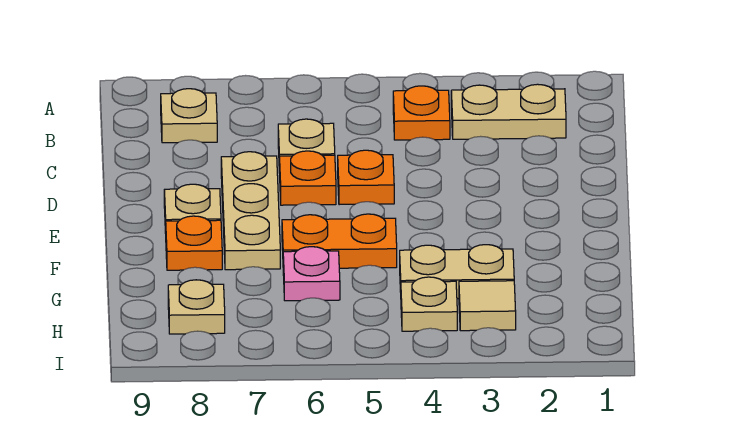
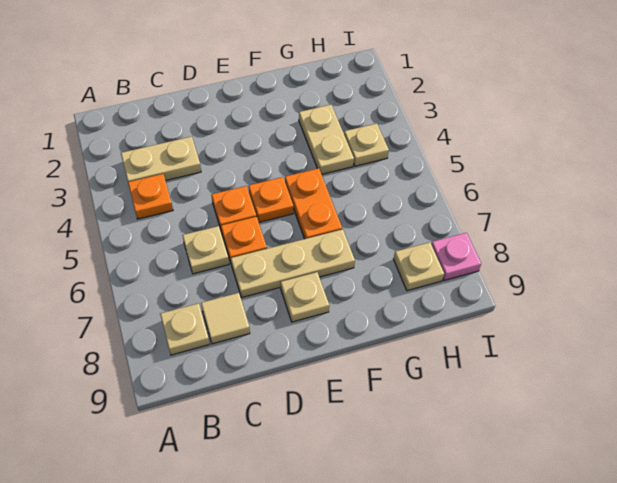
tan 1x2 plate [451,84,566,139] -> tan 1x2 plate turned to [121,137,201,182]
orange 1x1 plate [166,216,222,270] -> orange 1x1 plate moved to [248,177,294,222]
pink 1x1 plate [283,247,340,301] -> pink 1x1 plate moved to [431,233,481,280]
tan 1x1 tile [459,281,516,331] -> tan 1x1 tile moved to [201,293,250,344]

